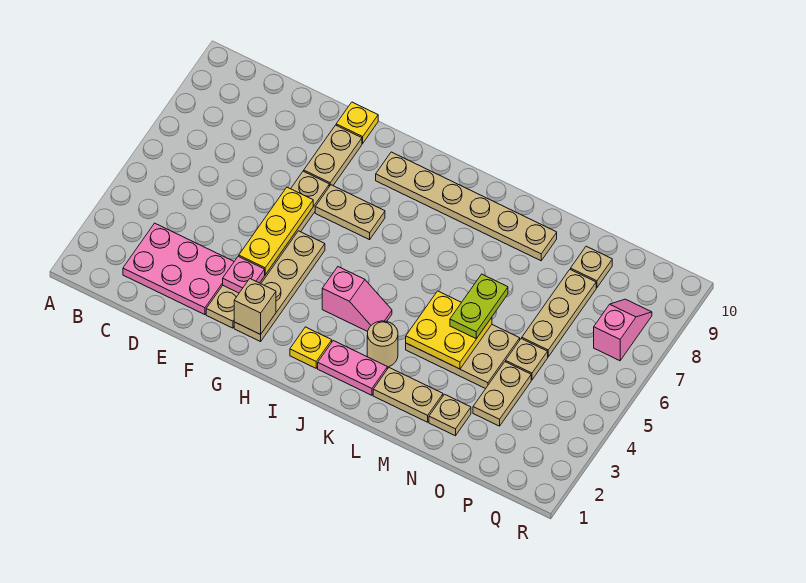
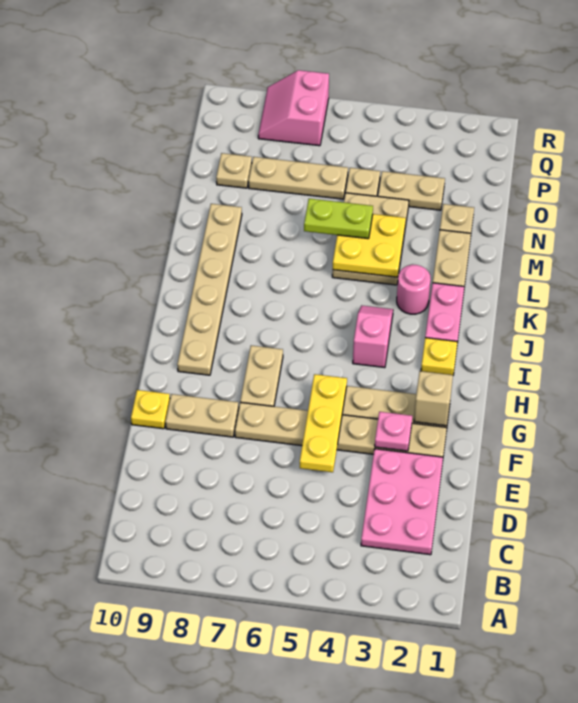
yellow 1x3 plate [239,187,313,275] -> yellow 1x3 plate turned to [300,374,347,472]
tan 1x1 round brick [367,321,398,367] -> pink 1x1 round brick [397,265,431,314]
pink 1x2 slope [594,299,652,361] -> pink 2x2 slope [258,70,329,146]

